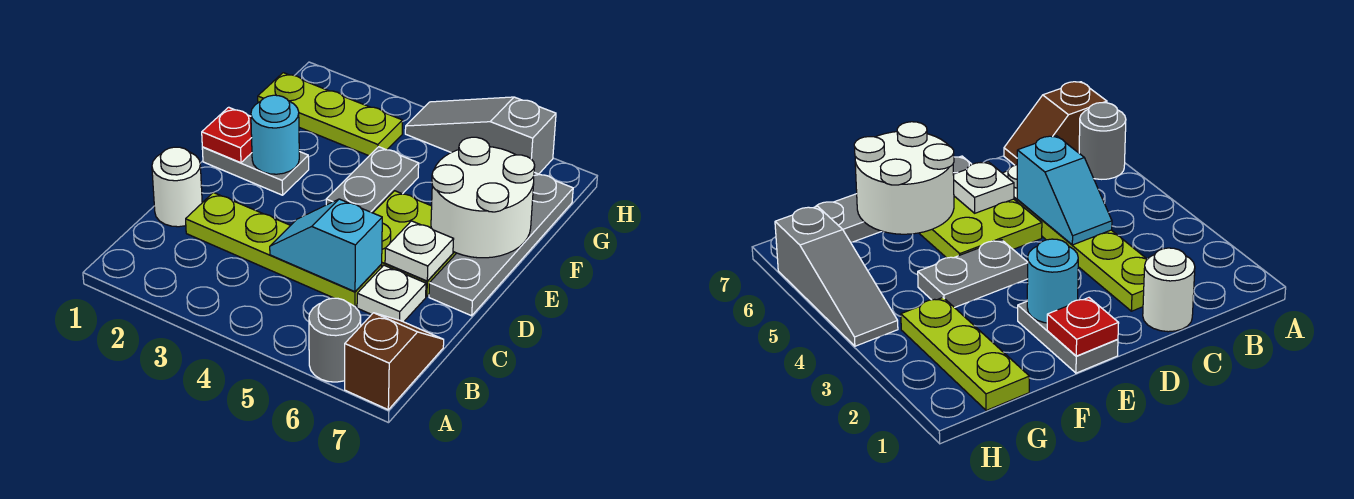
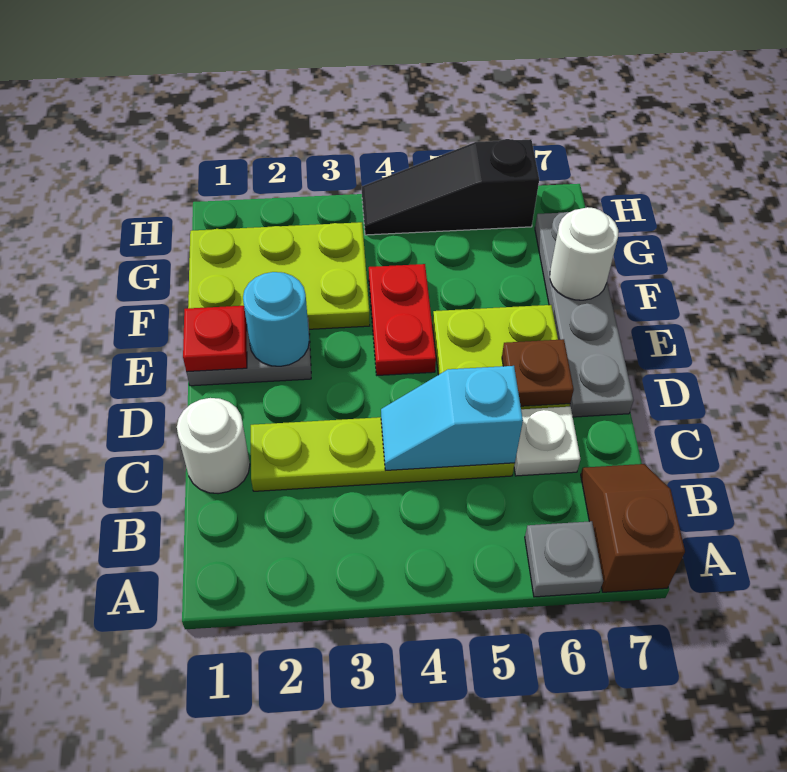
grey 1x1 round brick [309,298,361,382] -> grey 1x1 plate [525,521,603,597]
white 1x1 plate [385,221,454,281] -> brown 1x1 plate [502,339,574,406]
grey 1x2 plate [326,147,419,213] -> red 1x2 plate [369,264,436,375]
white 2x2 round brick [431,137,535,258] -> white 1x1 round brick [550,207,618,300]
lime 1x3 plate [258,73,402,156] -> lime 2x3 plate [188,222,370,329]
grey 1x3 slope [405,97,556,174] -> black 1x3 slope [362,139,539,235]

